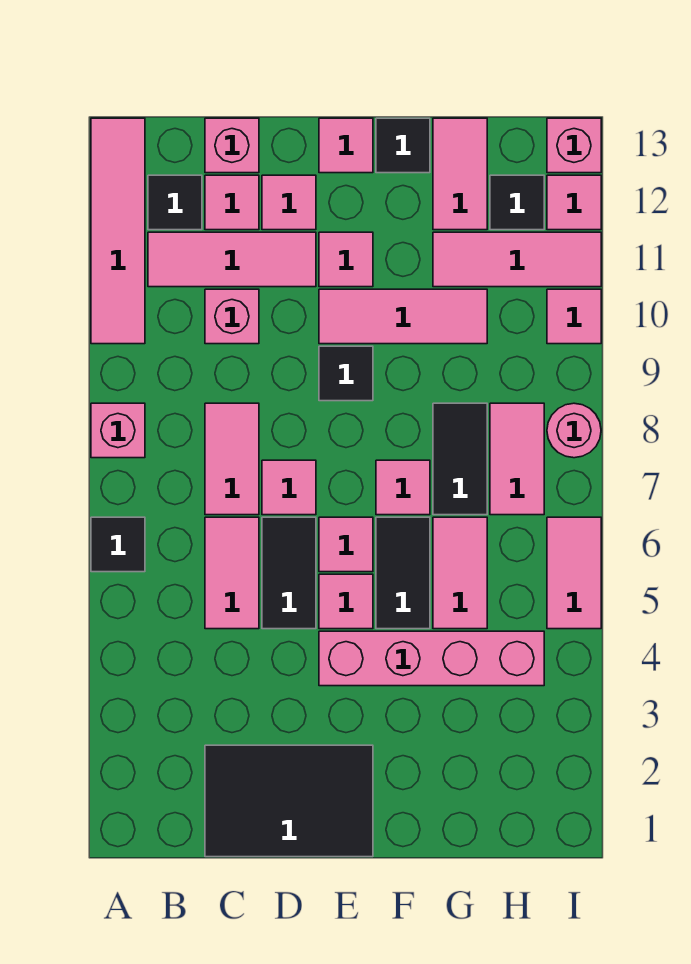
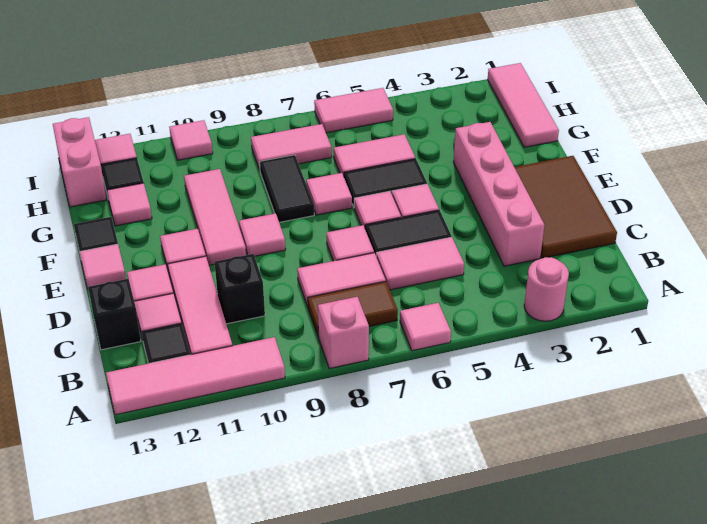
black 1x1 tile [91,517,145,572] -> pink 1x1 tile [400,303,451,351]
none -> brown 1x2 tile [308,282,398,337]
black 2x3 tile [205,745,373,857] -> brown 2x3 tile [515,156,617,258]
pink 1x1 brick [205,289,259,344] -> black 1x1 brick [215,254,265,324]
pink 1x1 brick [205,118,259,173] -> black 1x1 brick [88,279,141,350]
pink 1x4 brick [319,631,544,686] -> pink 1x4 brick moved to [453,122,544,266]
black 1x1 tile [319,346,373,401] -> pink 1x1 tile [239,213,286,256]
black 1x2 tile [433,403,487,515] -> black 1x2 tile turned to [260,155,314,222]
pink 1x3 tile [433,232,601,287] -> pink 1x3 tile moved to [488,63,559,147]
pink 1x2 tile [433,118,487,230] -> pink 1x1 tile [107,183,152,226]
pink 1x1 round brick [547,403,601,458] -> pink 1x1 round brick moved to [524,257,569,321]
pink 1x1 brick [547,118,601,173] -> pink 1x2 brick [53,117,106,207]

